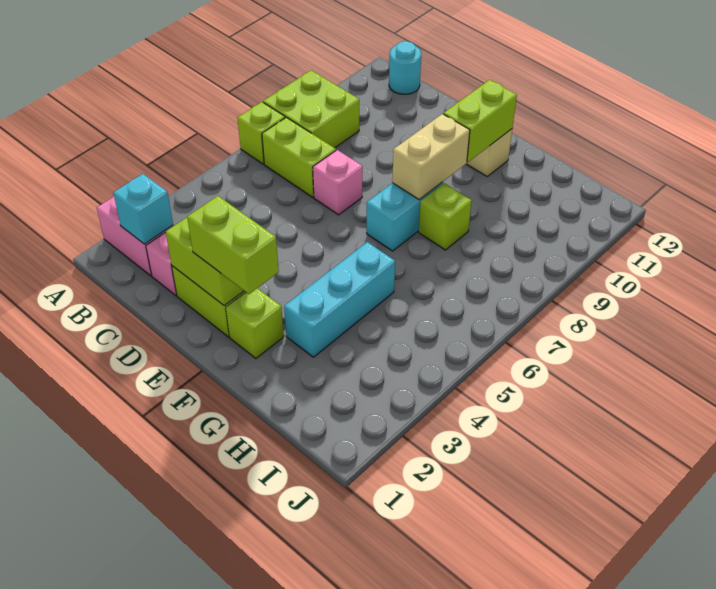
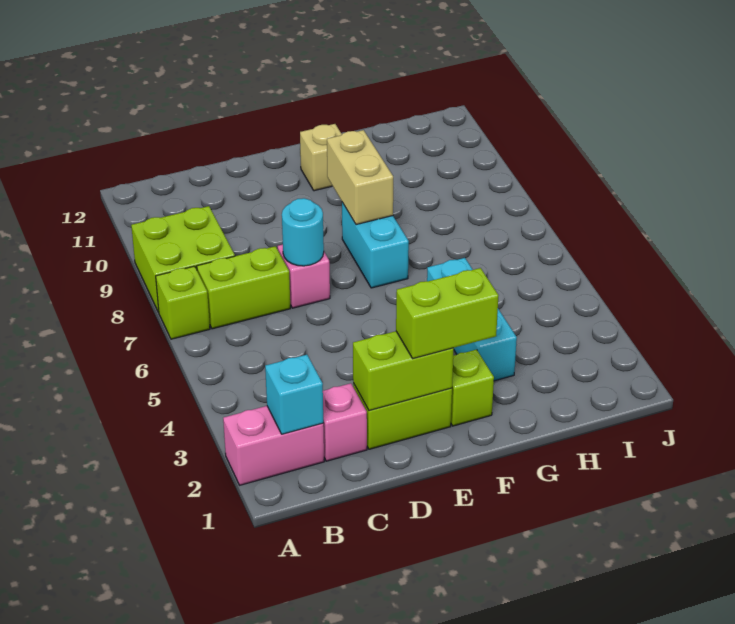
cyan 1x1 round brick [389,41,421,94] -> cyan 1x1 round brick moved to [282,198,324,266]
lime 1x2 brick [444,80,517,162] -> none
lime 1x1 brick [419,183,472,250] -> none

